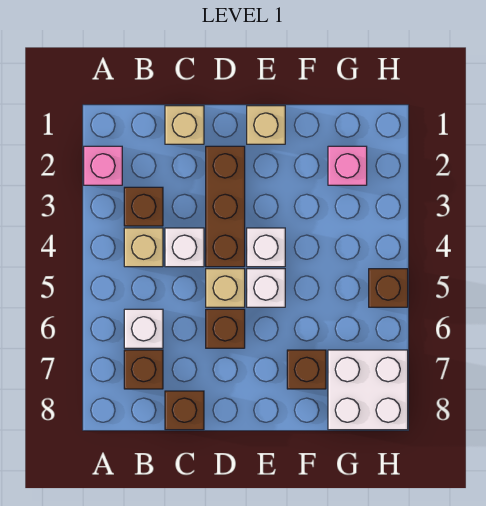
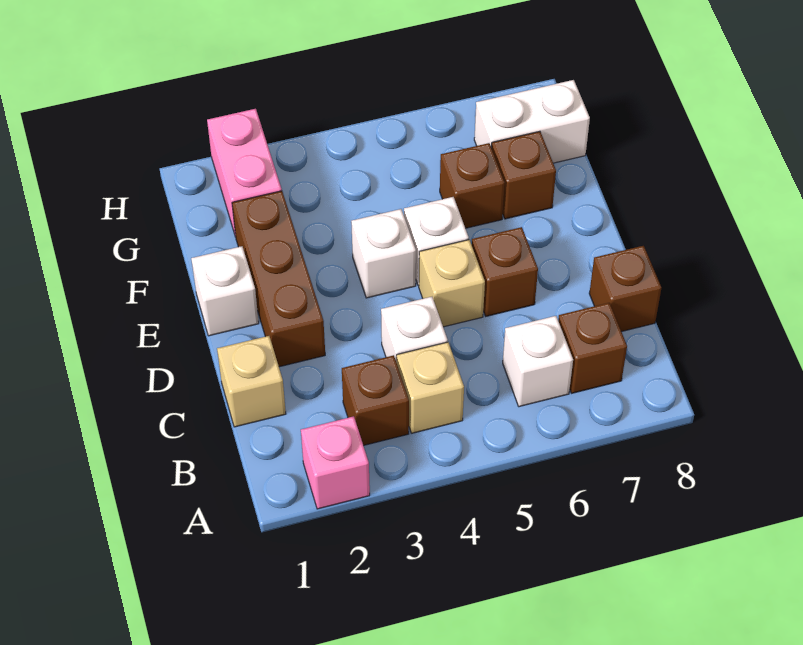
brown 1x3 brick [206,146,245,267] -> brown 1x3 brick turned to [232,191,325,367]
tan 1x1 brick [247,106,285,144] -> white 1x1 brick [191,246,259,336]
pink 1x1 brick [328,146,367,185] -> pink 1x2 brick [207,109,282,237]
white 2x2 brick [328,350,408,430] -> white 1x2 brick [474,80,590,163]
brown 1x1 brick [369,269,408,307] -> brown 1x1 brick moved to [440,143,505,228]

